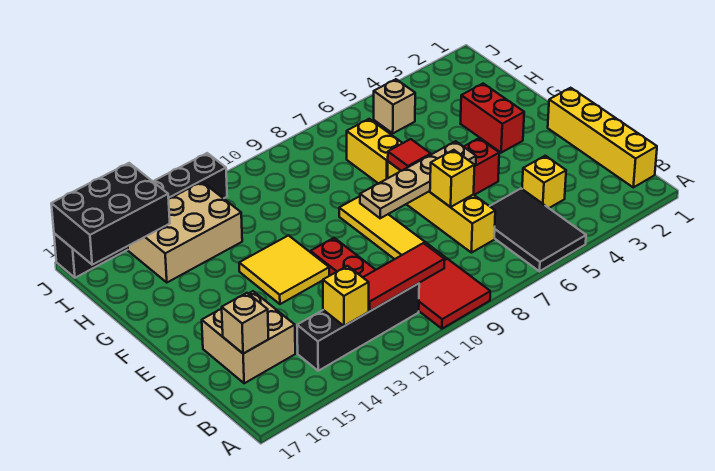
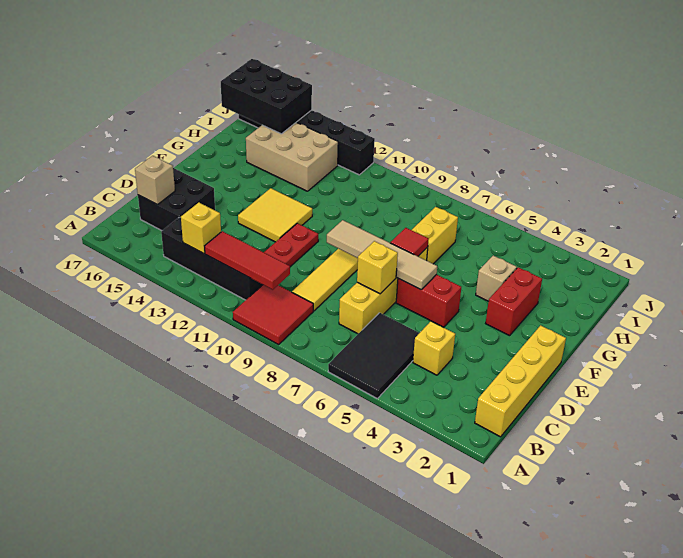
tan 2x2 brick [202,291,295,383] -> black 2x2 brick [138,168,215,231]
tan 1x4 plate [360,141,476,218] -> tan 1x4 tile [327,220,437,290]
tan 1x1 brick [374,79,415,133] -> tan 1x1 brick moved to [476,256,517,301]

